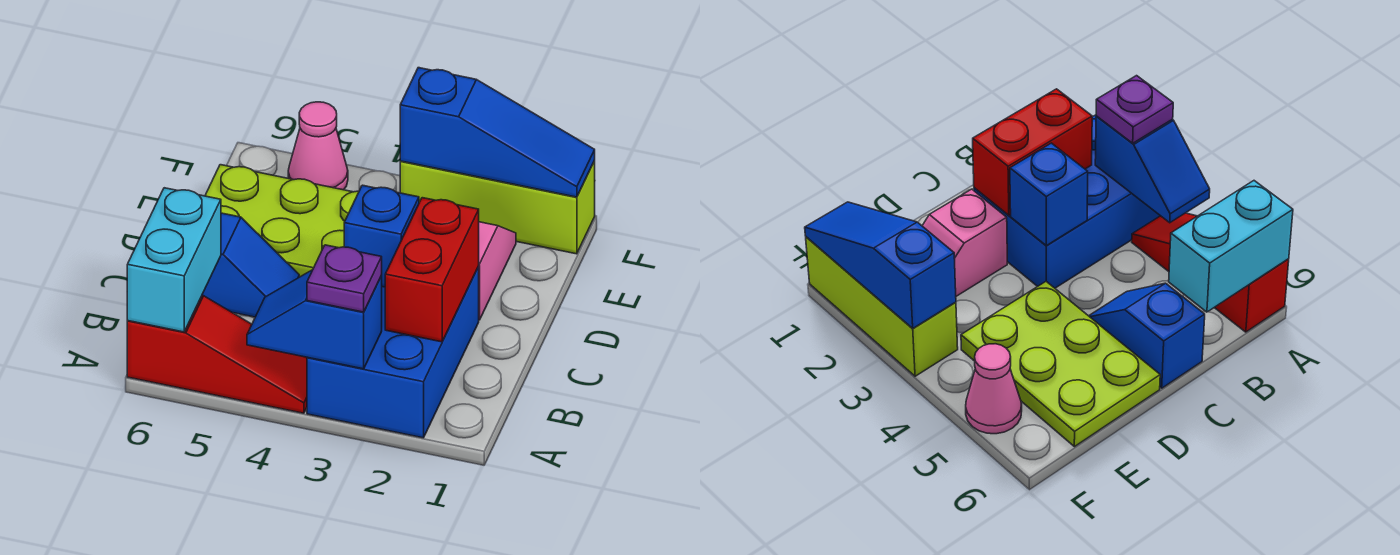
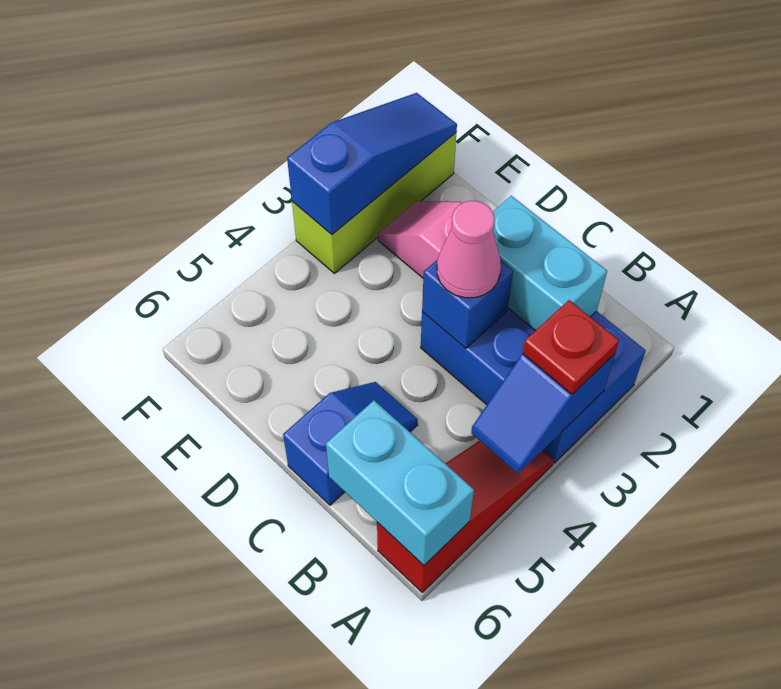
purple 1x1 plate [307,245,382,312] -> red 1x1 plate [523,300,619,394]
red 1x2 brick [385,198,479,342] -> cyan 1x2 brick [493,196,607,331]
lime 2x3 plate [205,165,359,277] -> none
pink 1x1 cone [288,102,348,190] -> pink 1x1 cone moved to [437,201,501,298]

